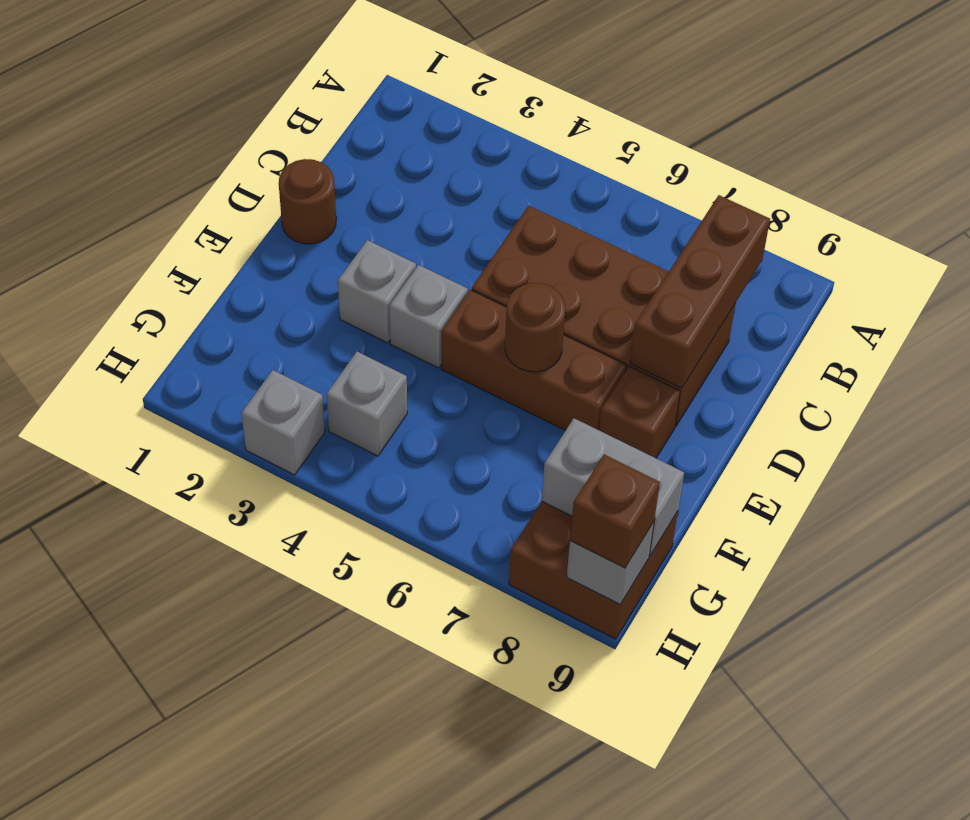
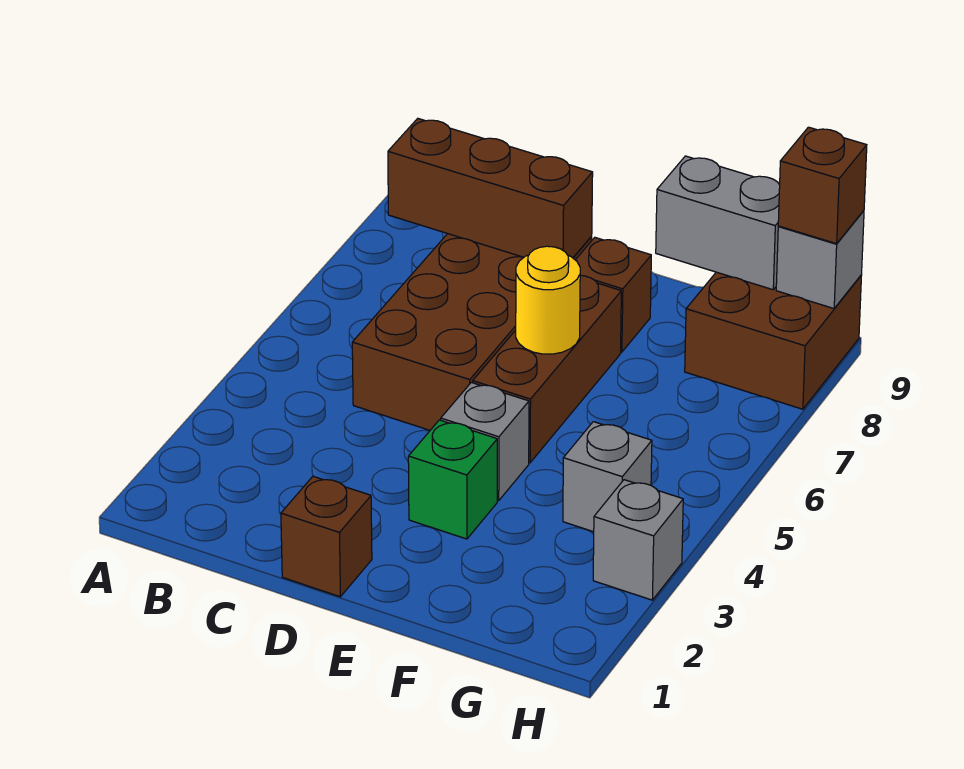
brown 1x1 round brick [279,159,336,244] -> brown 1x1 brick [281,476,372,597]
grey 1x1 brick [338,240,416,343] -> green 1x1 brick [408,420,497,539]
brown 1x1 round brick [505,283,565,372] -> yellow 1x1 round brick [516,246,580,354]
grey 1x2 brick [542,418,684,555] -> grey 1x2 brick turned to [656,156,780,290]

